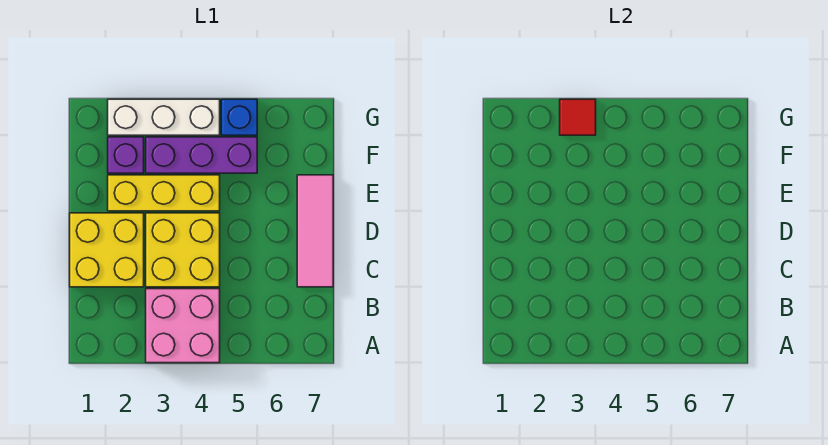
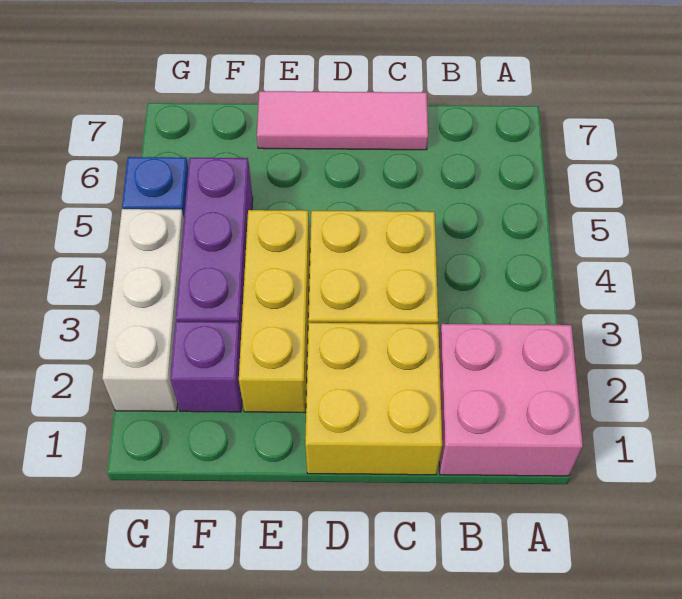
pink 2x2 brick [146,289,220,363] -> pink 2x2 brick moved to [439,324,583,476]
red 1x1 tile [560,99,596,135] -> none

